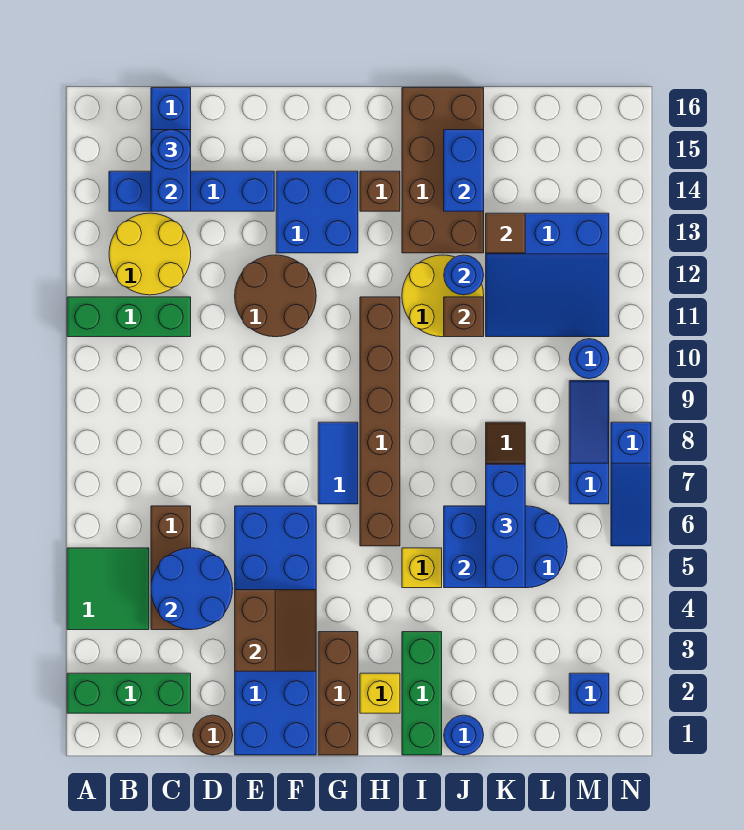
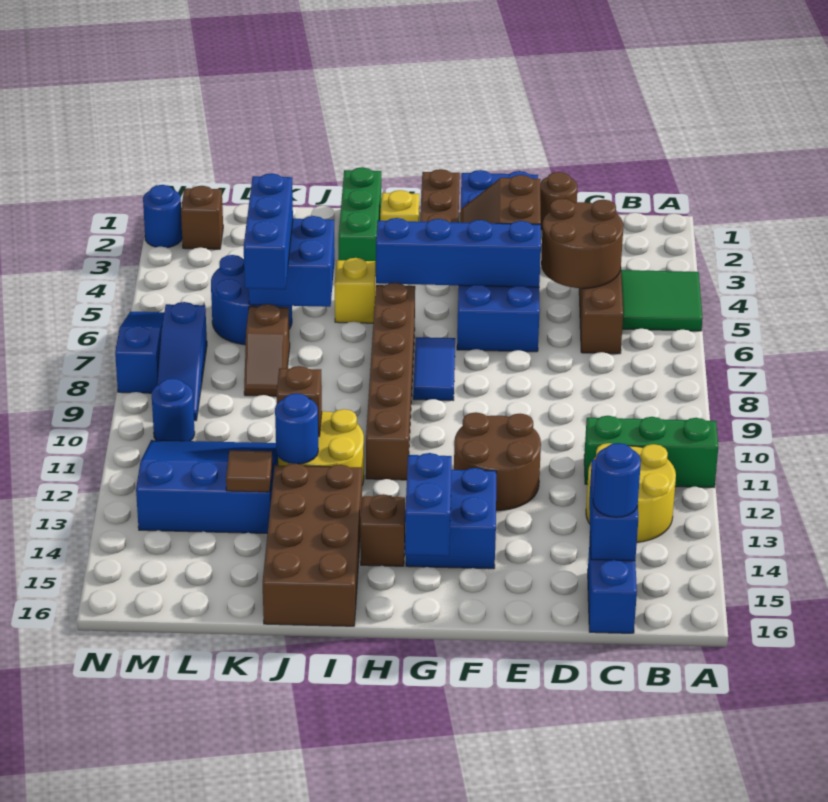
green 1x3 brick [67,673,191,713] -> none
blue 1x4 brick [109,171,274,211] -> blue 1x4 brick moved to [376,218,541,287]
blue 2x2 round brick [151,548,233,630] -> brown 2x2 round brick [541,199,623,288]
blue 1x1 round brick [444,715,484,755] -> blue 1x1 round brick moved to [143,185,182,248]
blue 1x2 brick [444,130,484,211] -> blue 1x2 brick moved to [405,453,452,556]
blue 1x1 brick [569,673,609,713] -> brown 1x1 brick [181,186,223,249]

